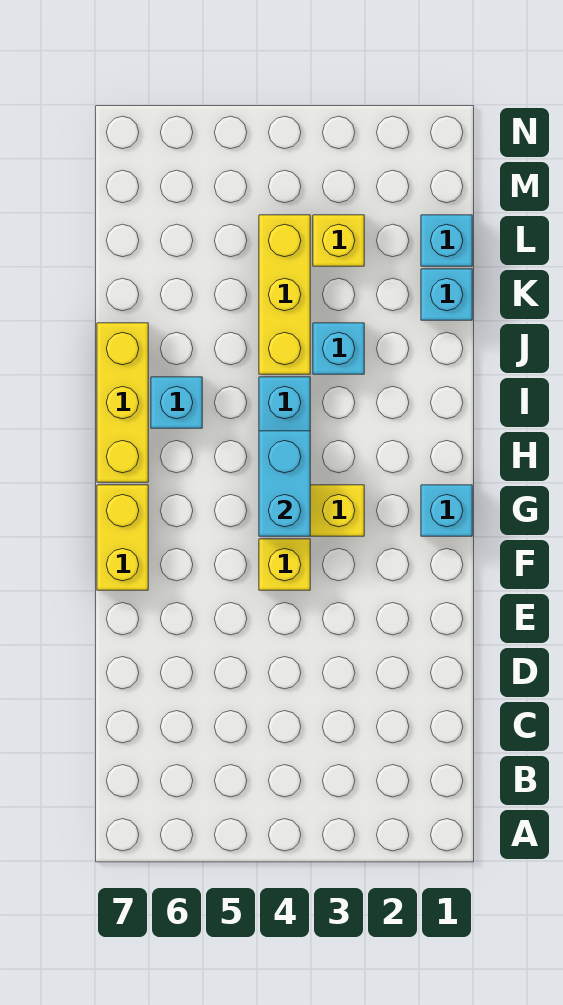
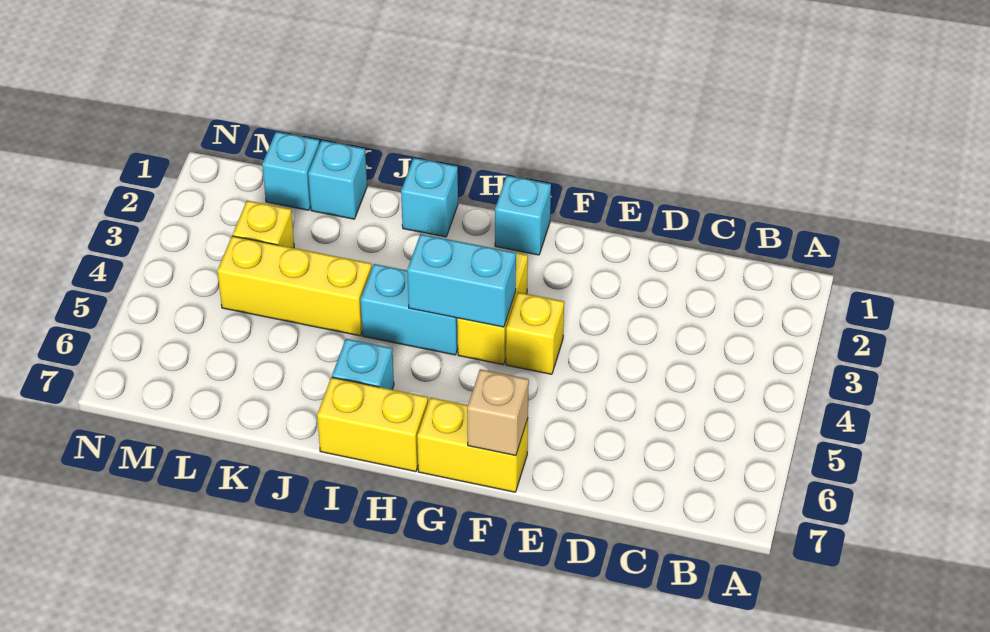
none -> tan 1x1 brick [467,369,529,456]
yellow 1x3 brick [97,323,148,482] -> yellow 1x2 brick [317,377,428,472]
cyan 1x1 brick [313,323,364,374] -> cyan 1x1 brick moved to [401,158,458,237]

